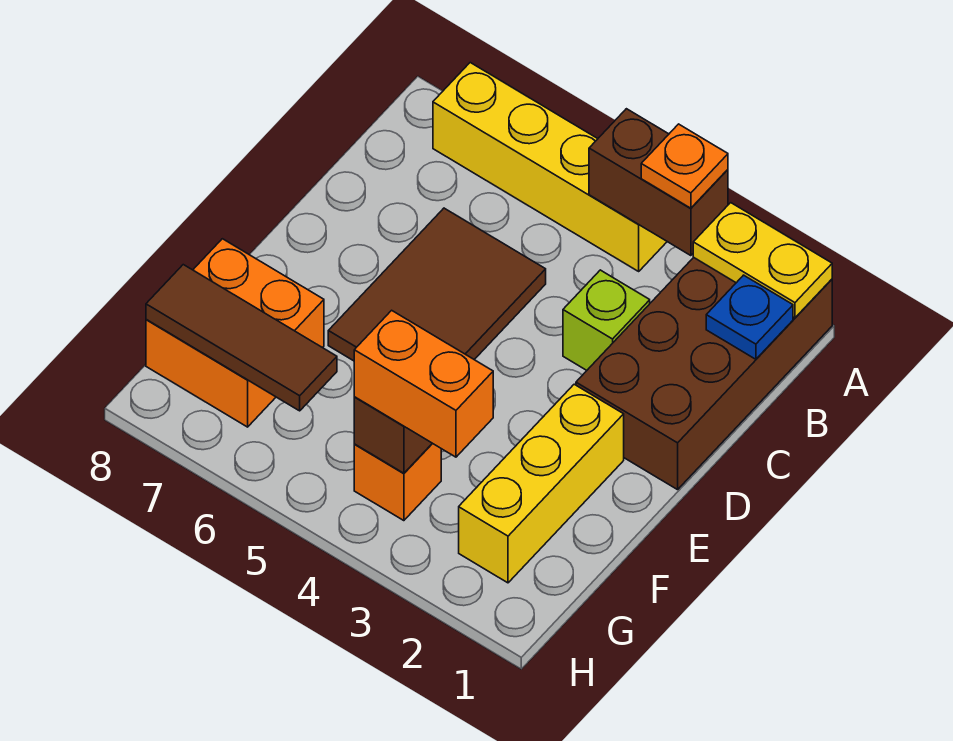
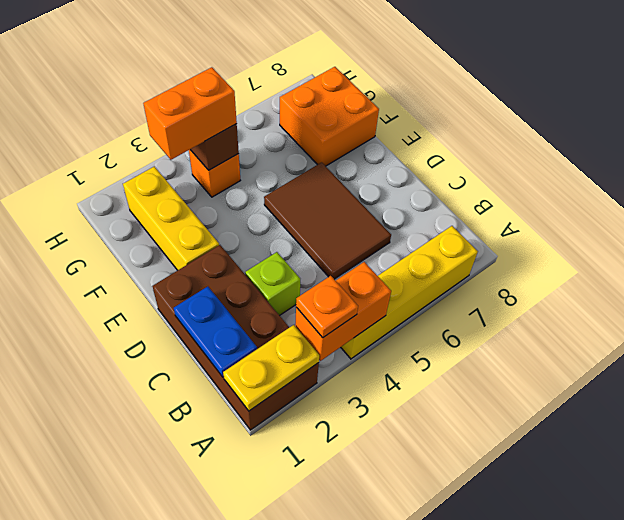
brown 1x2 brick [589,109,728,256] -> orange 1x2 brick [295,262,391,361]
blue 1x1 plate [706,275,793,359] -> blue 1x2 plate [174,286,257,377]
brown 1x3 tile [146,265,337,411] -> none

